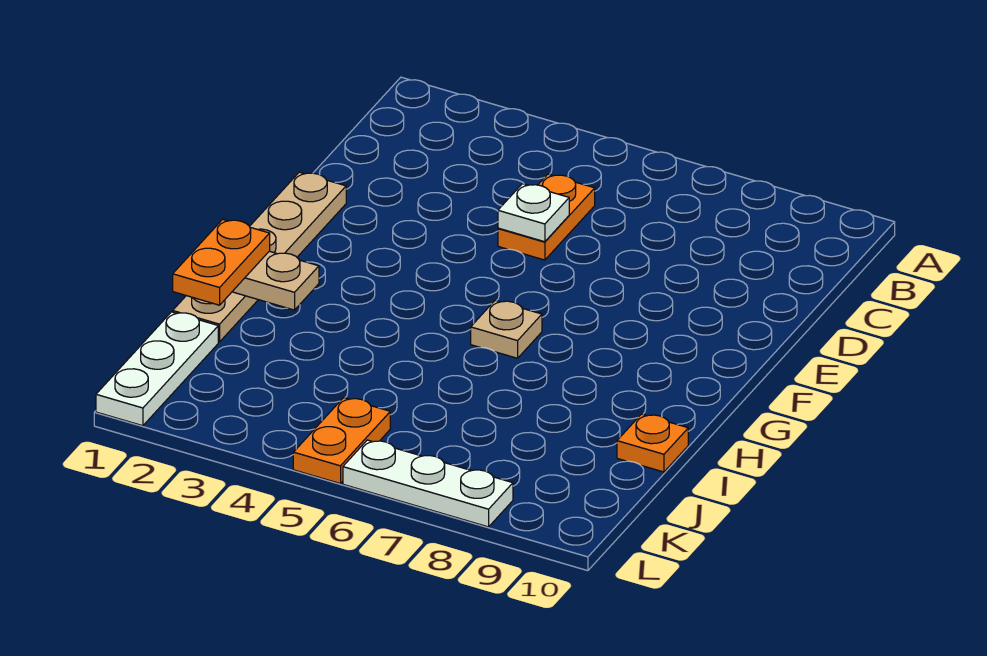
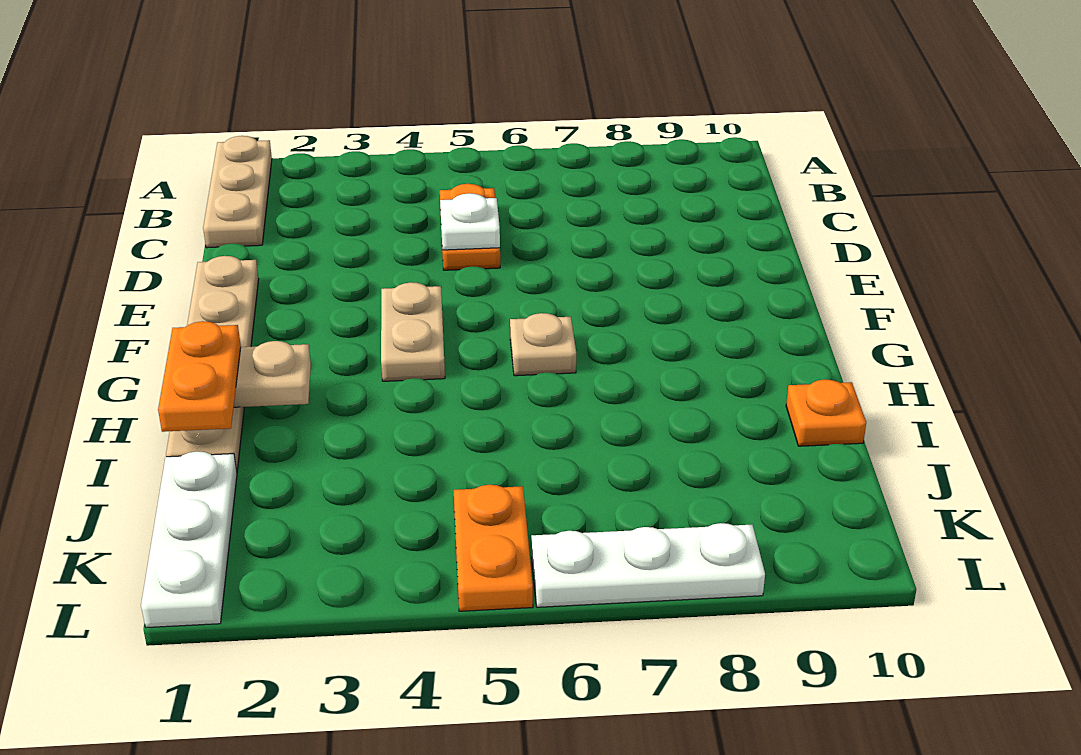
none -> tan 1x3 plate [203,136,272,248]
none -> tan 1x2 plate [381,282,445,381]

